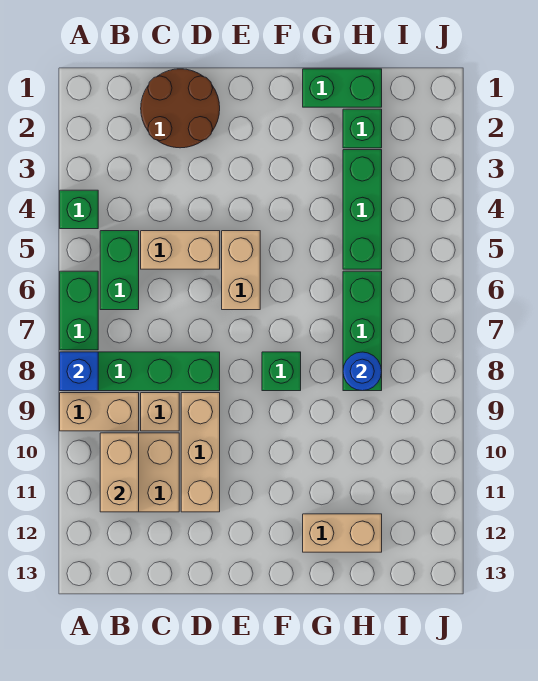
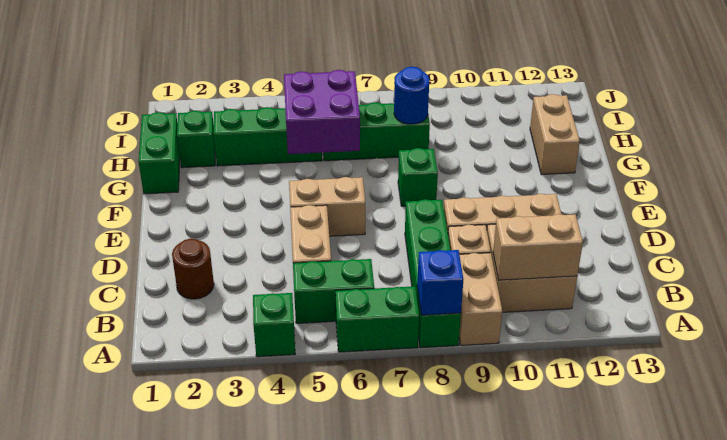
brown 2x2 round brick [141,69,220,148] -> brown 1x1 round brick [172,239,214,299]
none -> purple 2x2 brick [284,70,360,154]

